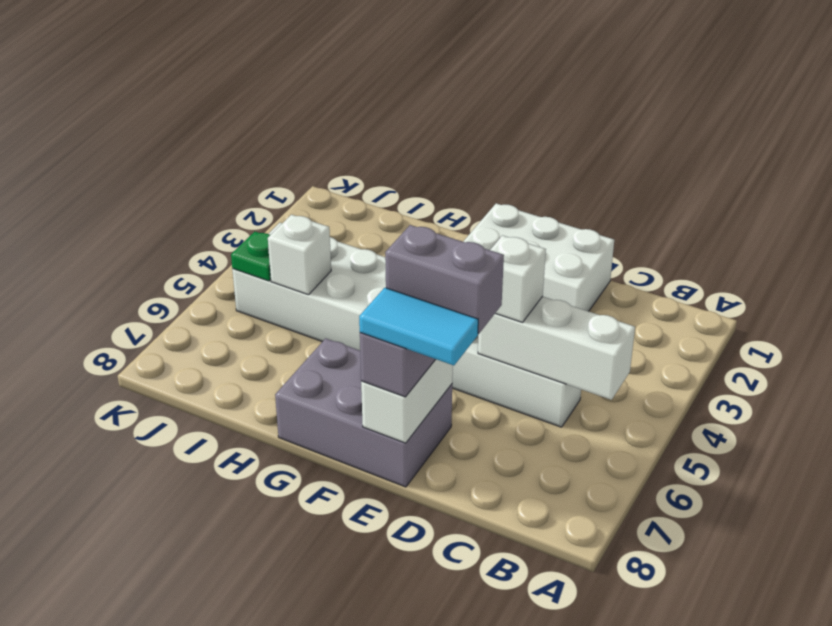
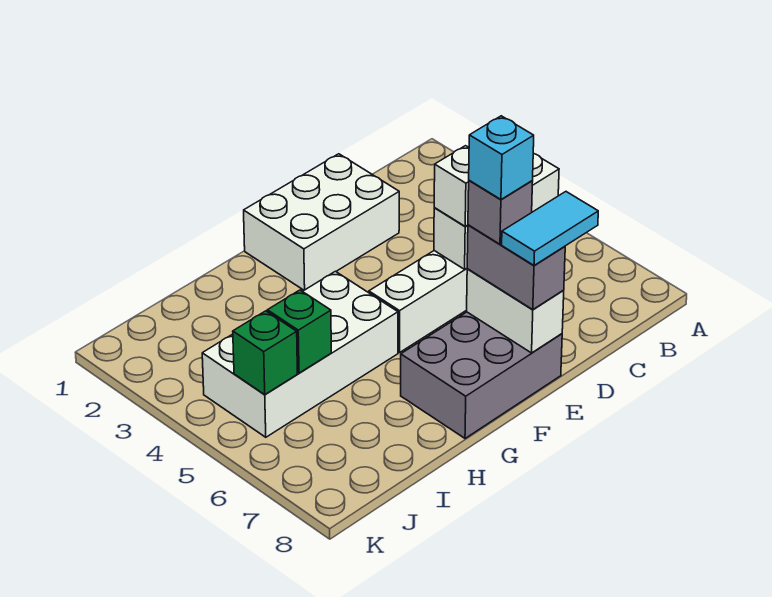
grey 1x2 brick [385,225,504,334] -> grey 1x1 brick [468,180,533,244]
none -> cyan 1x1 brick [469,116,534,199]
white 1x1 brick [268,215,331,295] -> green 1x1 brick [267,290,331,373]
green 1x1 plate [231,232,271,281] -> green 1x1 brick [233,311,297,395]

